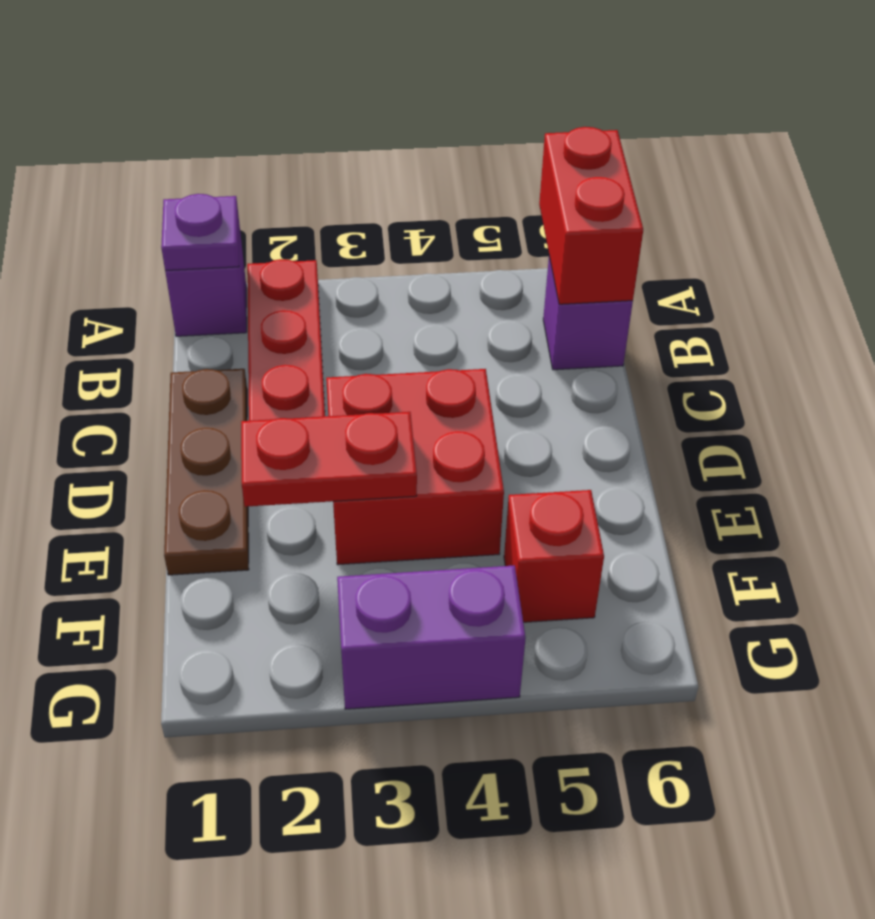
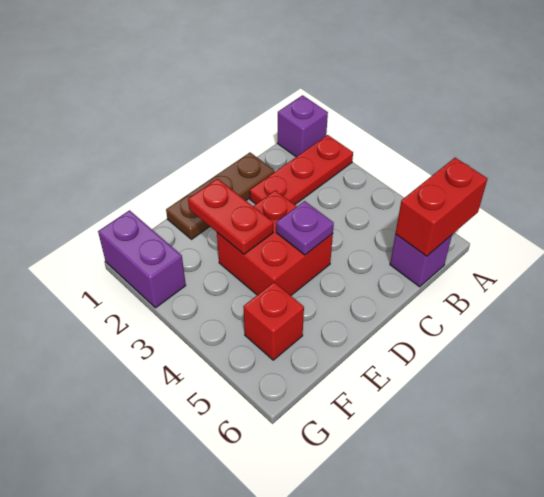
purple 1x1 plate [161,194,239,271] -> purple 1x1 plate moved to [276,201,334,255]
purple 1x2 brick [337,565,526,709] -> purple 1x2 brick moved to [98,210,186,308]

